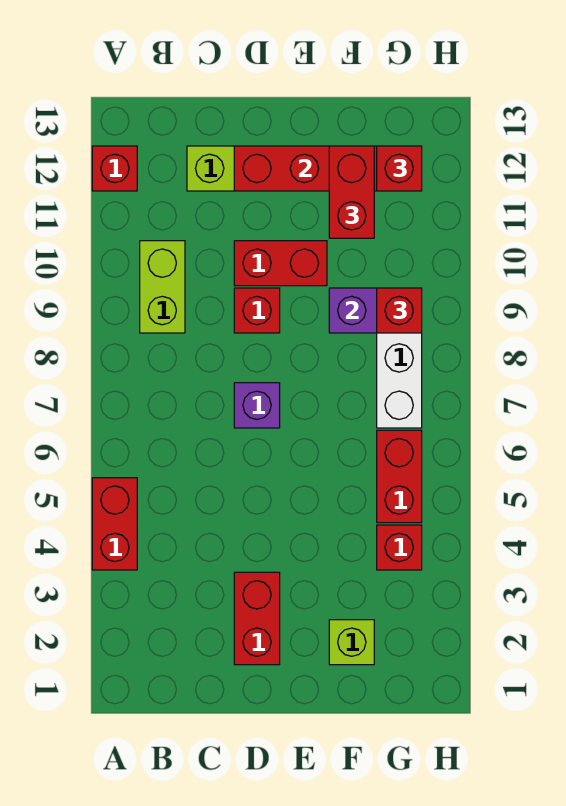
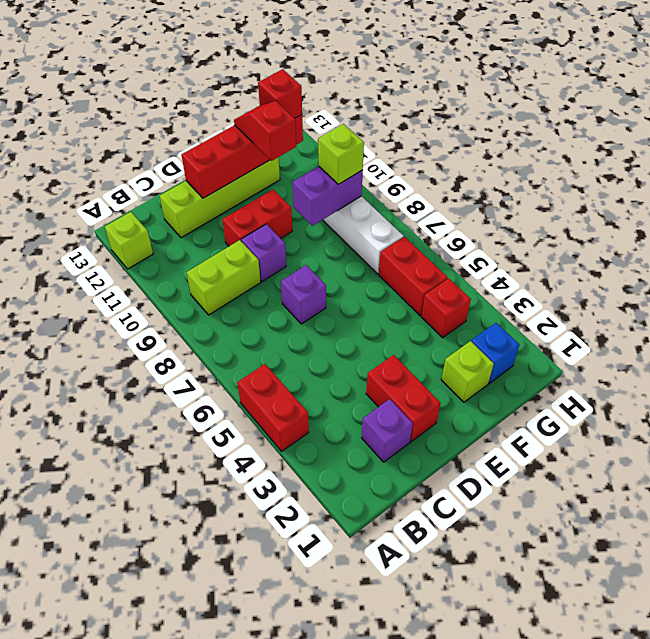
red 1x1 brick [92,146,137,191] -> lime 1x1 brick [105,212,153,269]
lime 1x2 brick [140,241,185,333] -> lime 1x2 brick turned to [186,240,261,315]
none -> purple 1x1 brick [362,399,413,462]
red 1x1 brick [234,288,280,333] -> purple 1x1 brick [241,224,286,282]
red 1x2 brick [329,146,374,238] -> red 1x2 slope [234,101,296,161]
none -> blue 1x1 brick [471,323,519,383]
red 1x1 brick [377,288,422,333] -> lime 1x1 brick [318,124,364,184]

